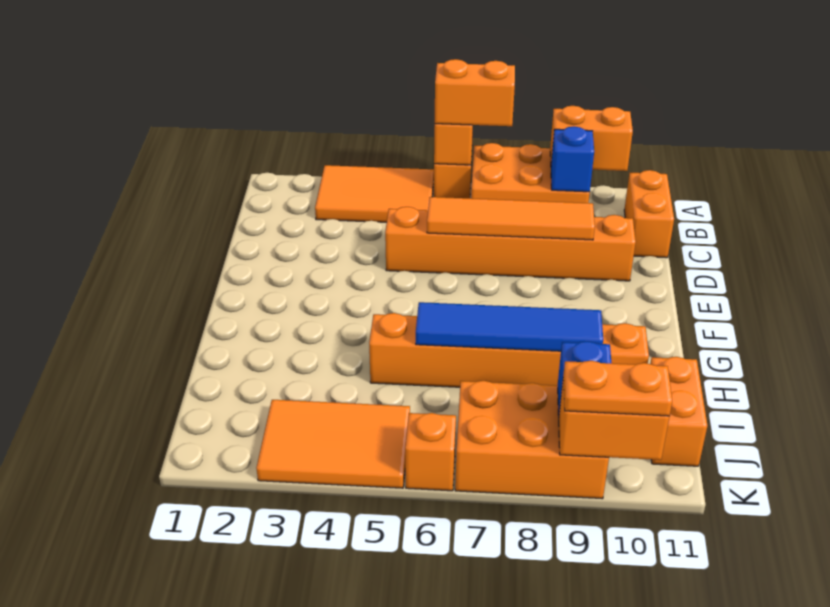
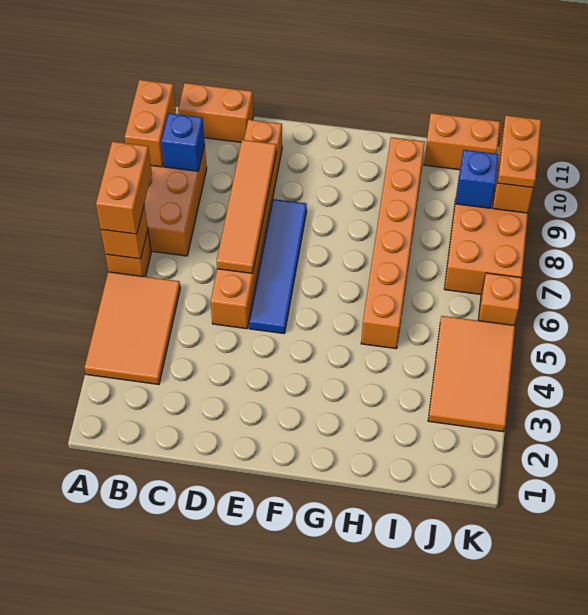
blue 1x4 tile [416,302,603,351] -> blue 1x4 tile moved to [249,199,307,334]

